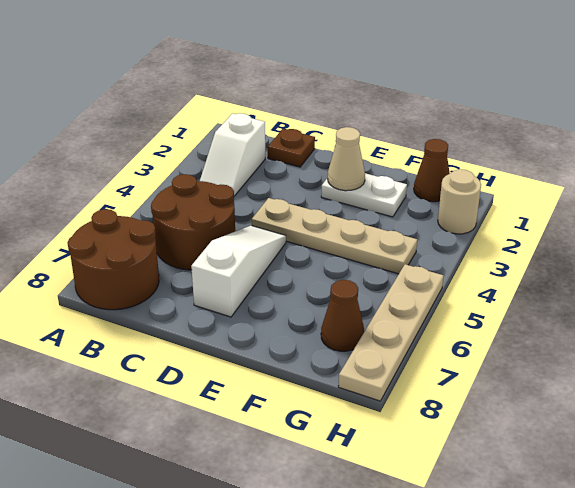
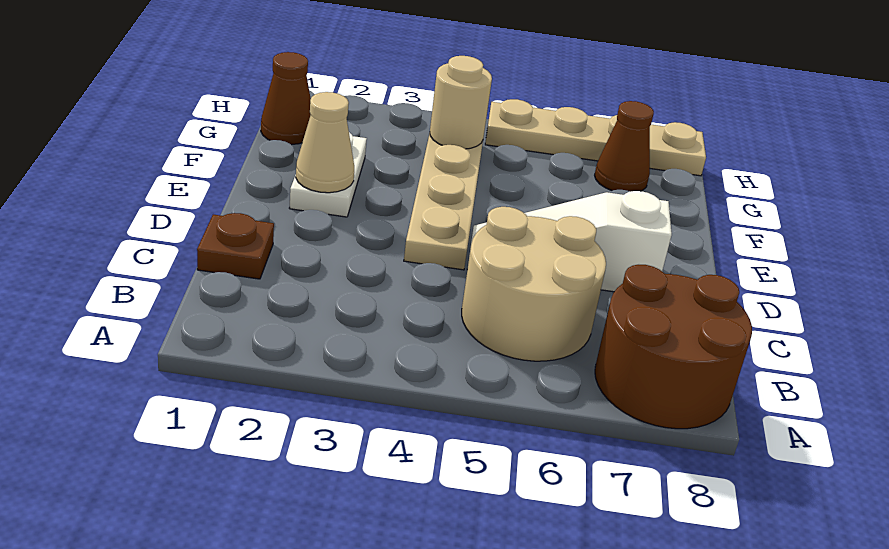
white 1x2 slope [200,113,265,196] -> none
brown 2x2 round brick [151,174,235,270] -> tan 2x2 round brick [462,207,606,361]
tan 1x1 round brick [438,169,481,234] -> tan 1x1 round brick moved to [430,56,492,149]

